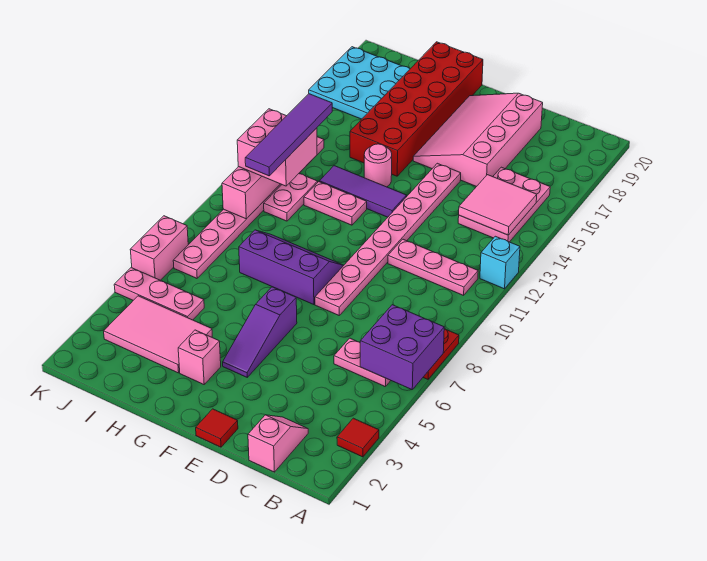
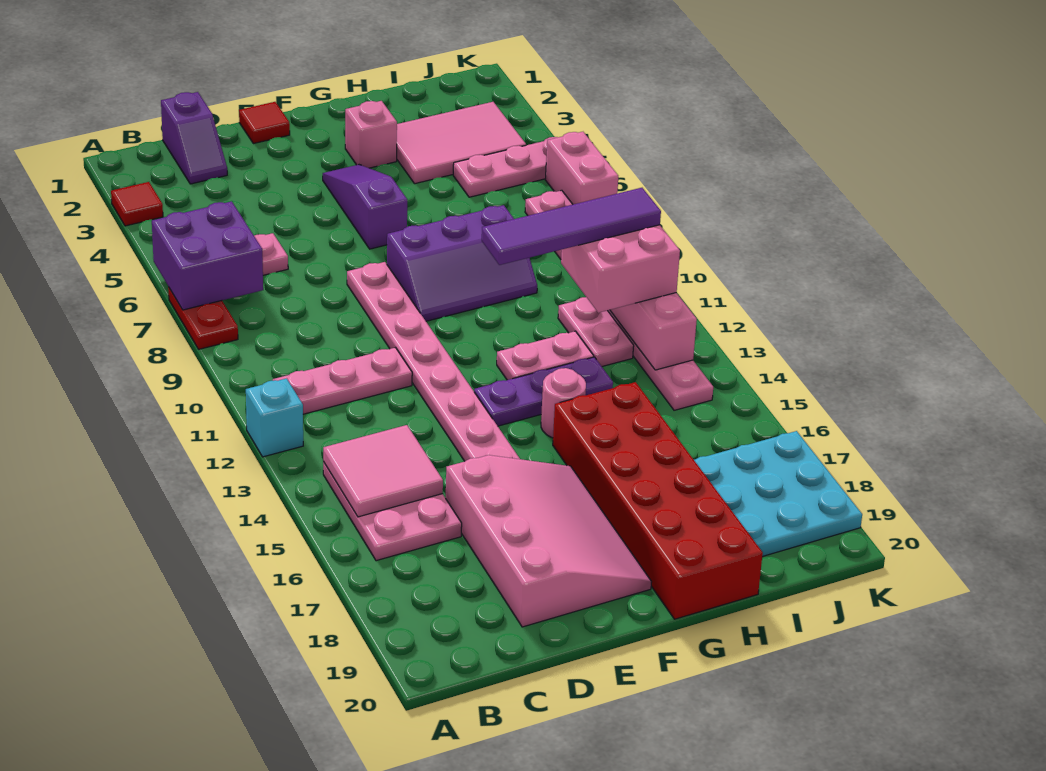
pink 1x2 slope [248,415,308,472] -> purple 1x2 slope [161,92,227,184]
purple 1x3 tile [319,166,407,217] -> purple 1x3 plate [474,357,613,426]
purple 1x4 tile [245,94,332,176] -> purple 1x4 tile turned to [482,188,661,265]

